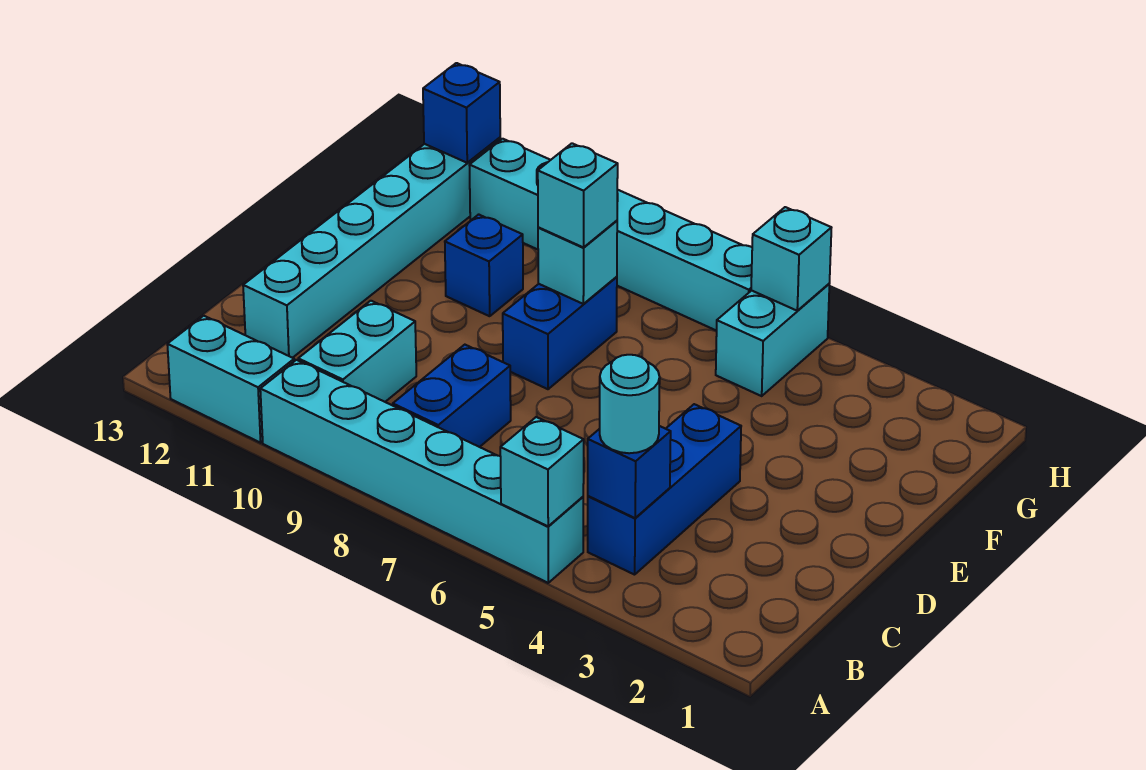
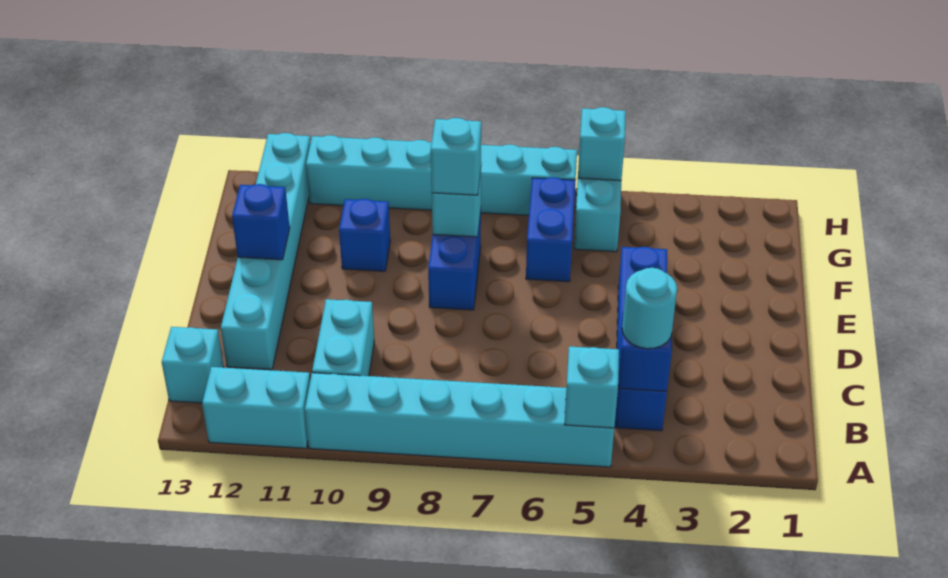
blue 1x3 brick [588,404,741,575] -> blue 1x4 brick [614,247,667,431]
blue 1x2 brick [393,345,511,447] -> blue 1x2 brick moved to [526,177,576,282]
none -> cyan 1x1 brick [162,327,224,403]
blue 1x1 brick [423,63,500,163] -> blue 1x1 brick moved to [232,184,290,260]

